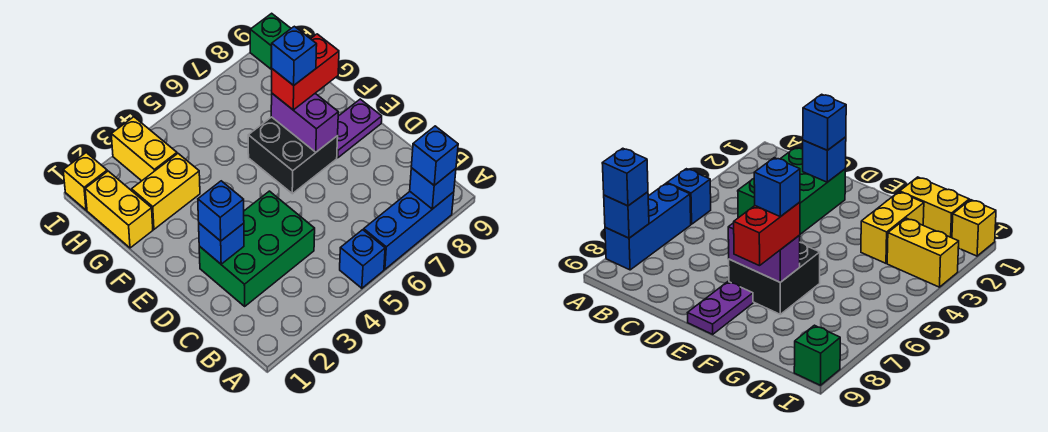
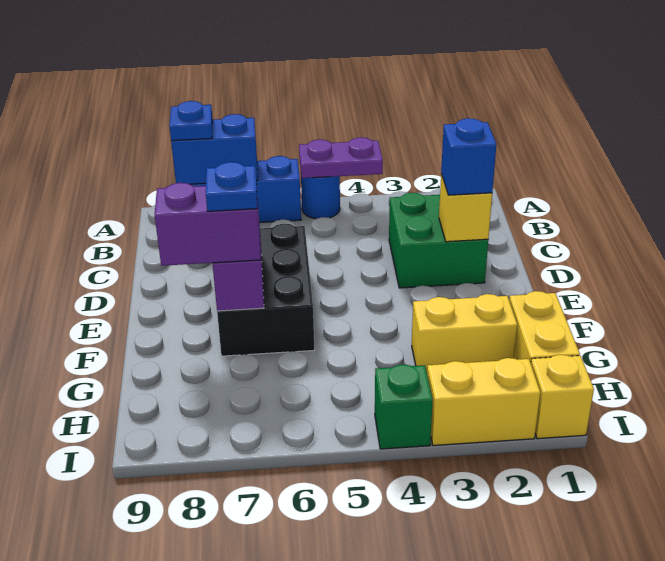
blue 1x1 brick [340,230,385,288] -> blue 1x1 round brick [301,176,340,219]
blue 1x1 brick [410,168,456,209] -> blue 1x2 brick [171,114,258,184]
blue 1x1 brick [411,126,458,185] -> blue 1x1 plate [169,101,213,141]
green 2x3 brick [199,191,315,306] -> green 2x2 brick [389,193,488,288]
blue 1x1 brick [199,223,244,264] -> yellow 1x1 brick [439,174,492,242]
black 2x2 brick [248,117,338,194] -> black 2x3 brick [217,224,314,356]
purple 1x2 plate [337,99,382,158] -> purple 1x2 plate moved to [299,137,383,178]
red 1x2 brick [272,34,339,110] -> purple 1x2 brick [155,183,261,266]
blue 1x1 brick [272,26,317,85] -> blue 1x1 plate [206,162,258,211]
yellow 1x2 brick [111,117,177,181] -> yellow 1x2 brick turned to [427,358,540,446]
green 1x1 brick [250,13,291,69] -> green 1x1 brick moved to [375,364,433,449]

